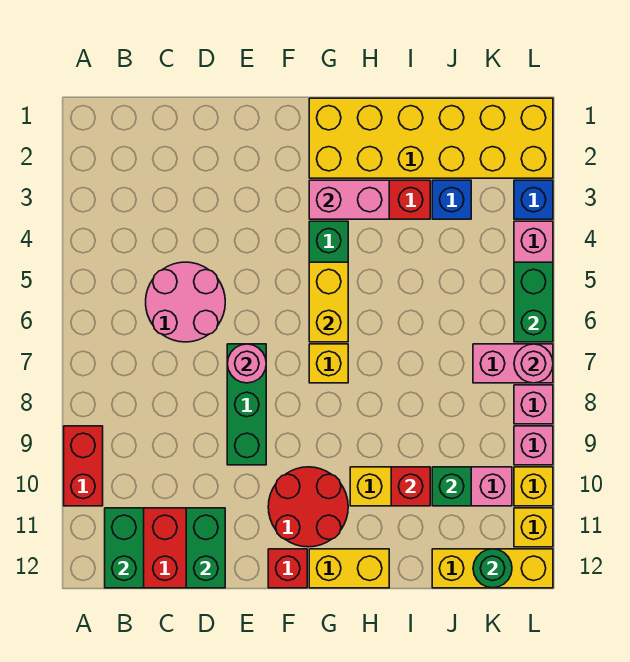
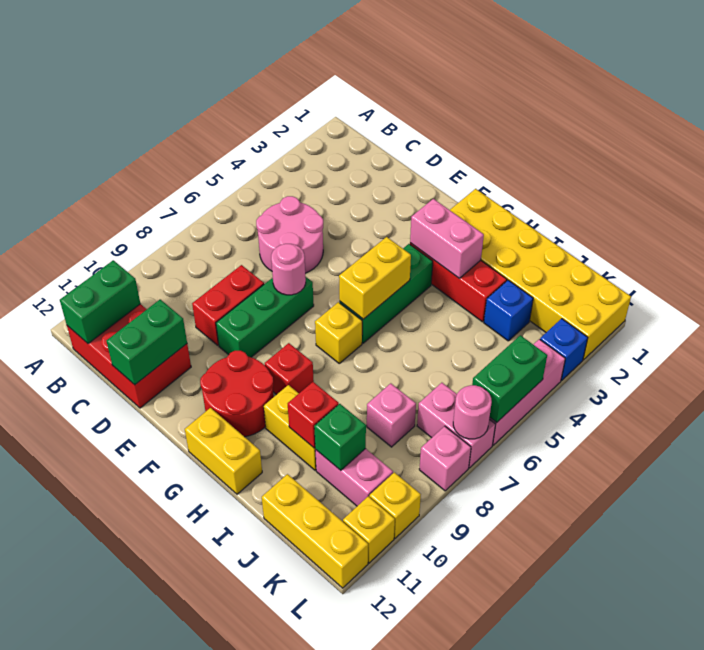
red 1x2 brick [64,426,103,506] -> red 1x2 brick moved to [192,265,264,345]
red 1x1 brick [268,549,307,588] -> red 1x1 brick moved to [265,343,314,395]
green 1x1 round brick [473,549,512,588] -> none
pink 1x1 brick [514,426,553,465] -> pink 1x1 brick moved to [367,383,416,447]

